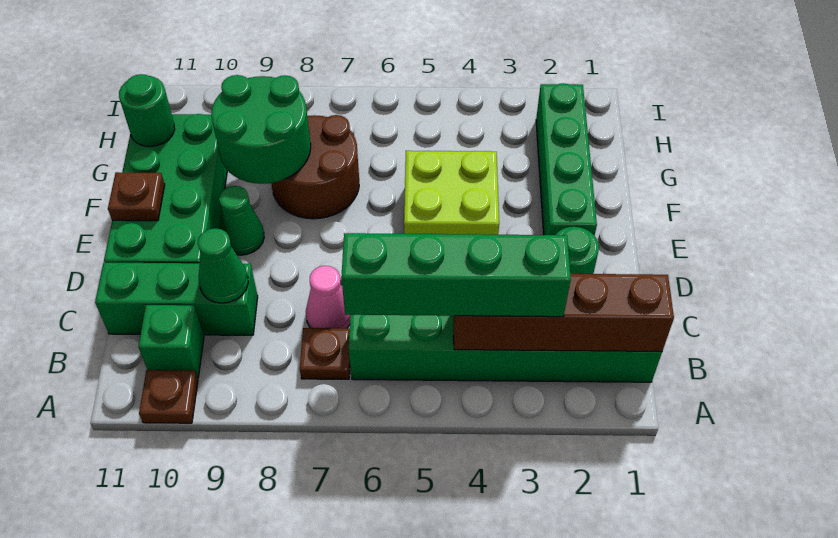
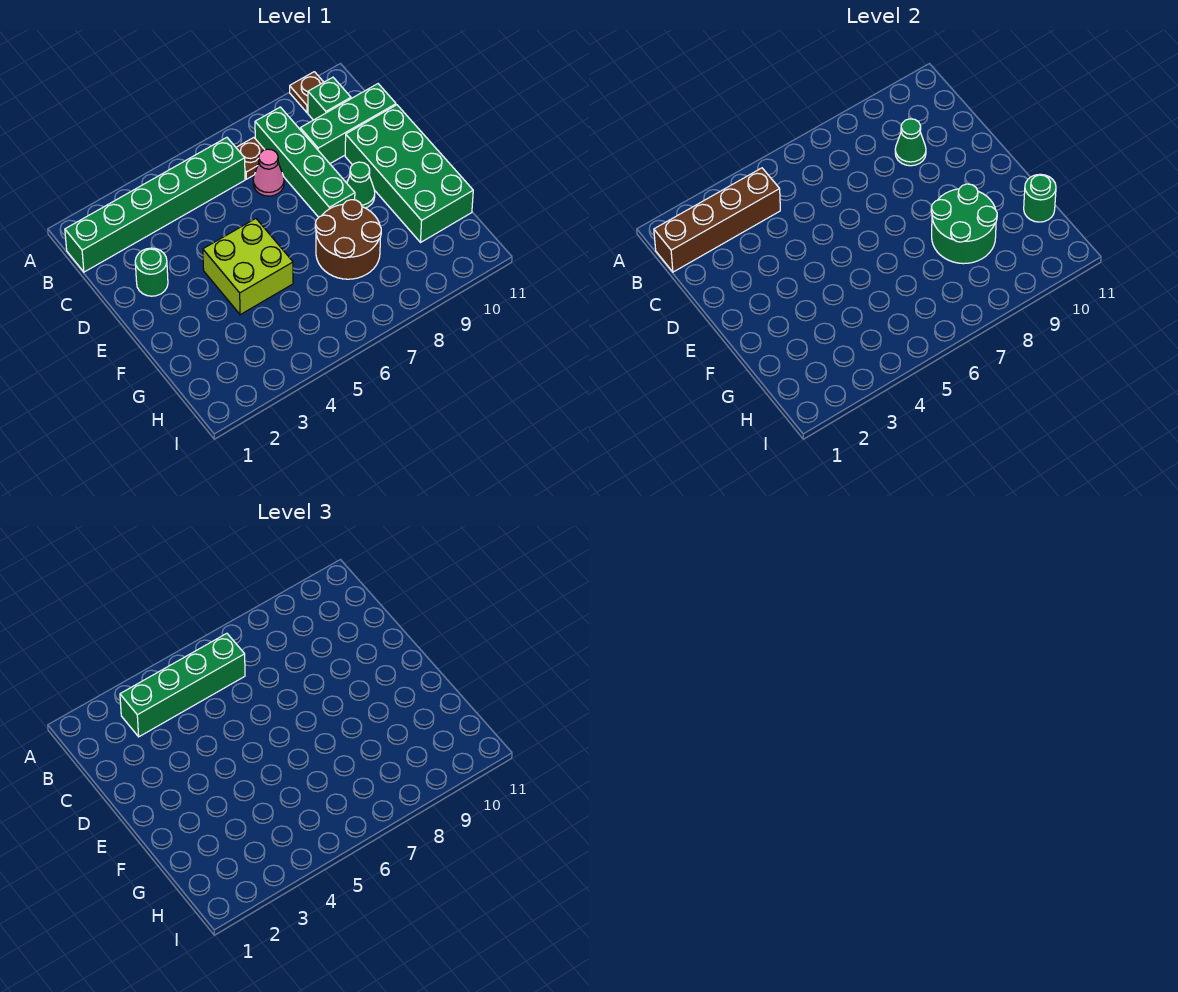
green 1x4 brick [536,83,597,236] -> green 1x4 brick moved to [255,107,355,217]
brown 1x1 plate [108,172,165,221] -> none

